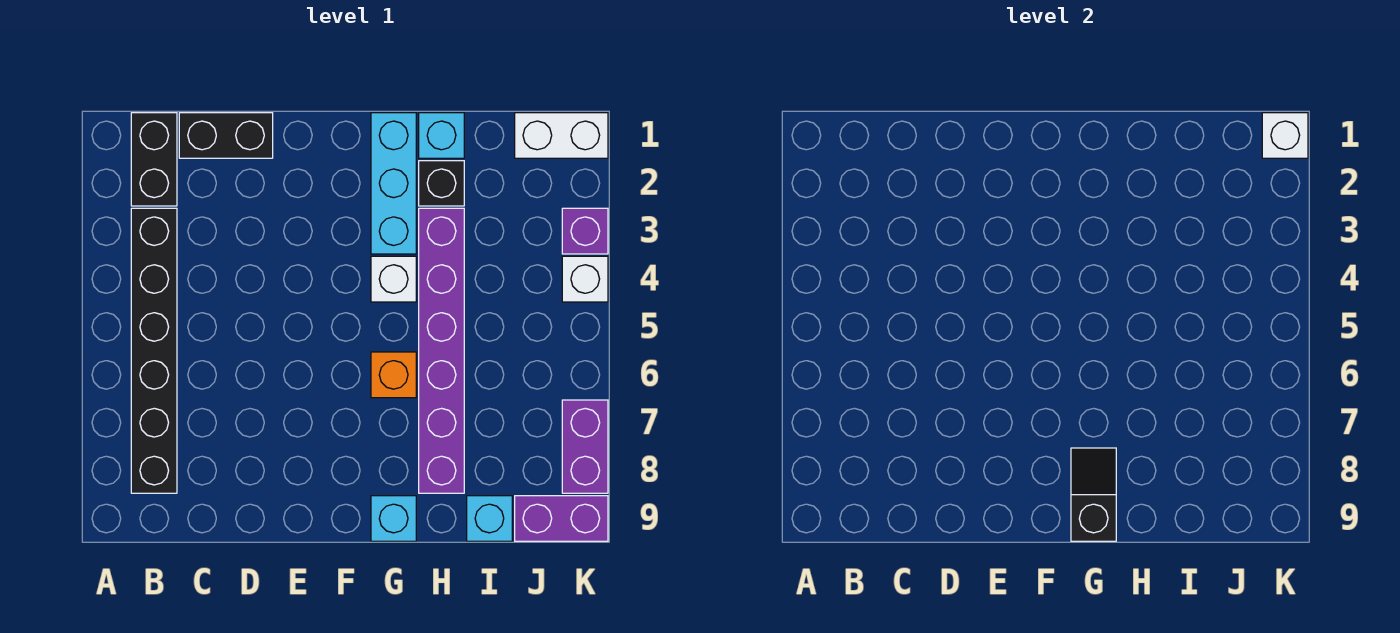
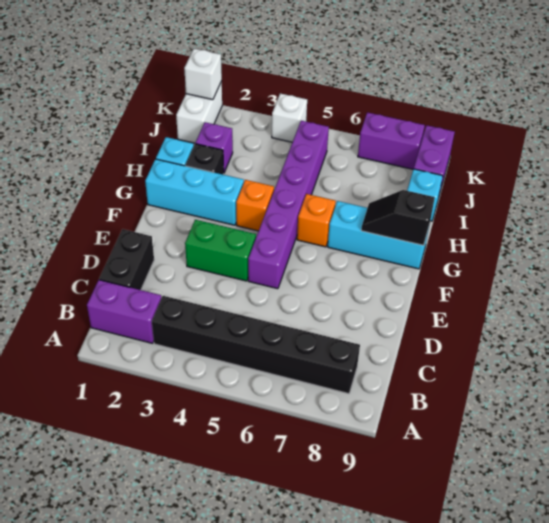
black 1x2 brick [131,113,177,206] -> purple 1x2 brick [87,280,161,343]
none -> green 1x2 brick [185,220,256,281]
white 1x1 brick [371,256,416,302] -> orange 1x1 brick [236,180,274,231]
cyan 1x1 brick [371,496,416,541] -> cyan 1x3 brick [328,201,429,269]
purple 1x6 brick [419,208,464,493] -> purple 1x6 brick turned to [248,121,329,289]
purple 1x1 brick [562,208,608,254] -> purple 1x1 brick moved to [195,122,233,173]

